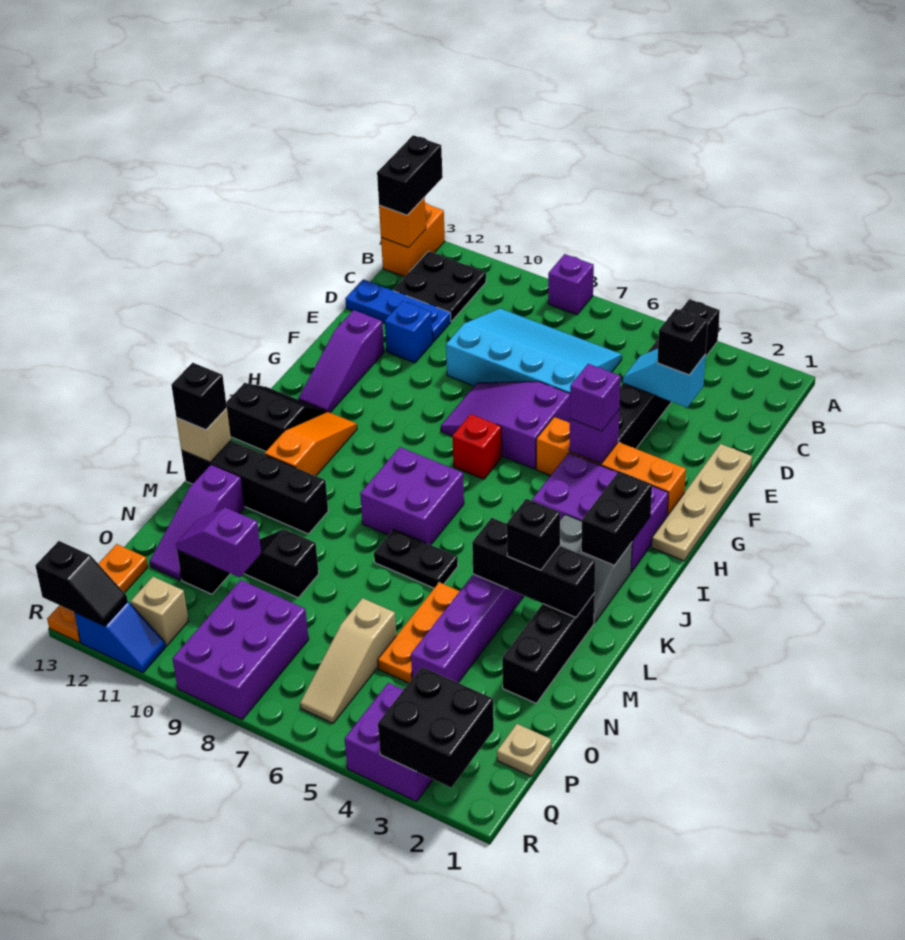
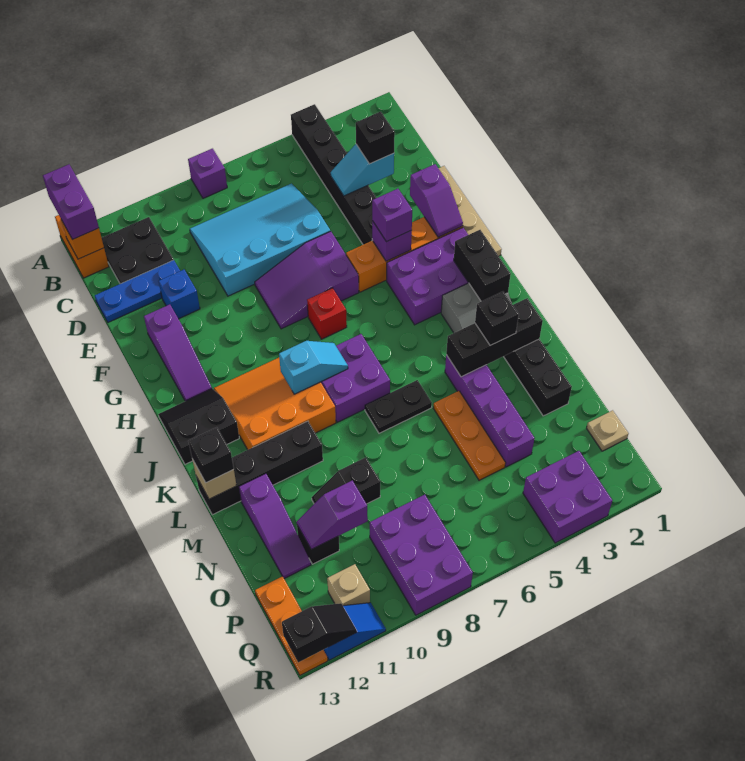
black 1x2 brick [377,135,443,215] -> purple 1x2 brick [43,164,99,240]
none -> purple 1x2 slope [410,164,463,237]
orange 1x3 slope [265,412,357,476] -> orange 3x3 slope [214,358,336,450]
none -> cyan 1x2 slope [279,341,348,394]
tan 1x3 slope [300,598,396,723] -> none
black 2x2 brick [378,667,494,788] -> none

